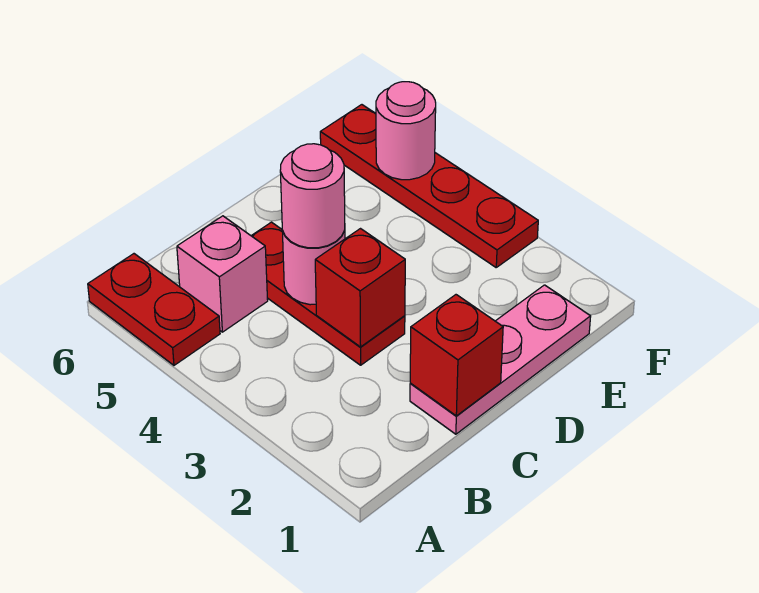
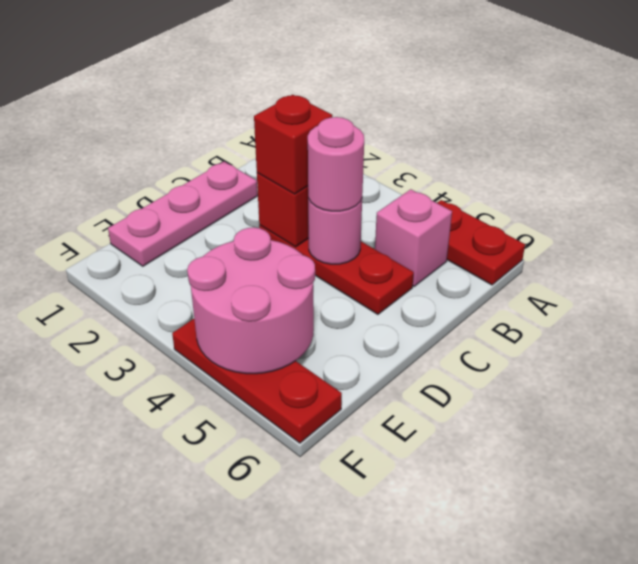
red 1x1 brick [410,295,503,416] -> red 1x1 brick moved to [254,95,332,194]
red 1x4 plate [320,105,538,267] -> red 1x3 plate [172,319,342,443]
pink 1x1 round brick [376,82,436,180] -> pink 2x2 round brick [187,227,315,374]

